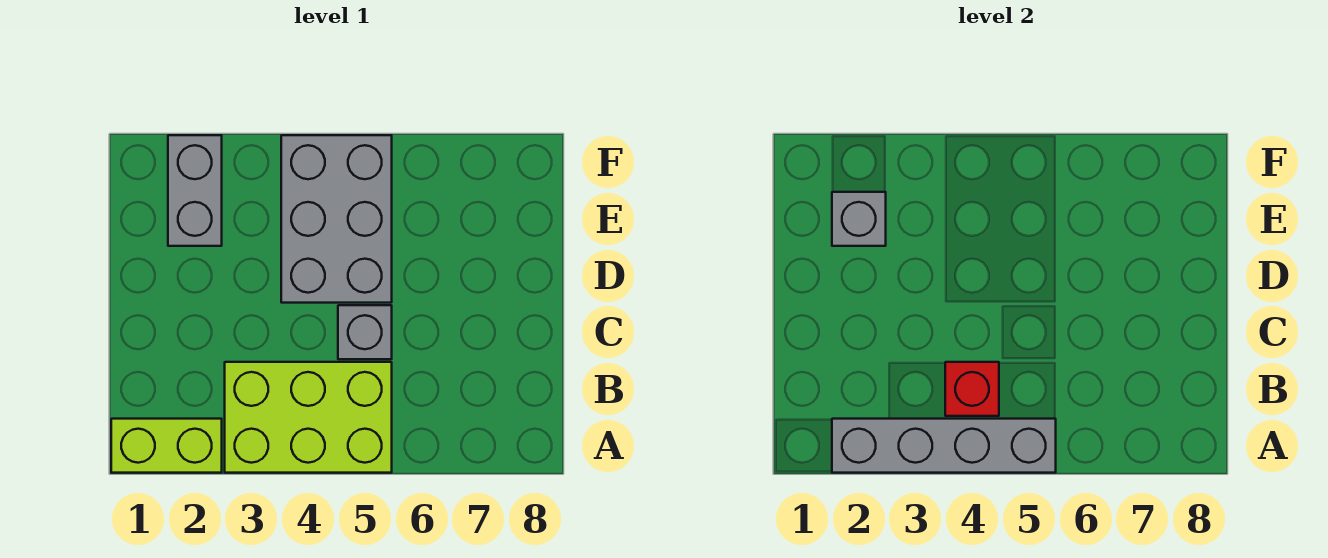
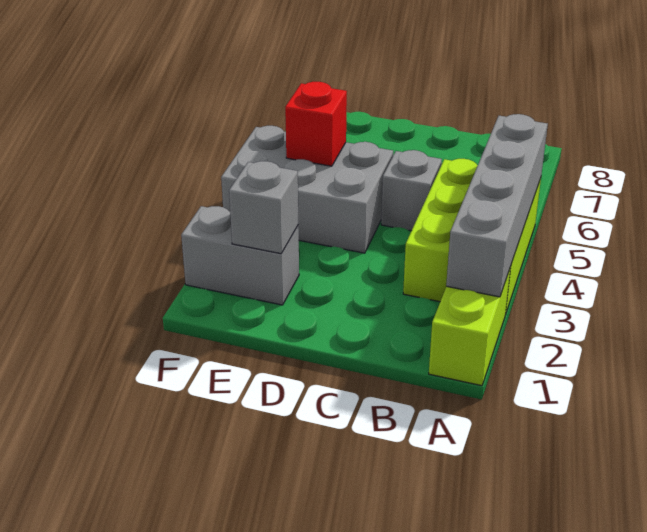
red 1x1 brick [945,362,999,416] -> red 1x1 brick moved to [285,82,347,166]

